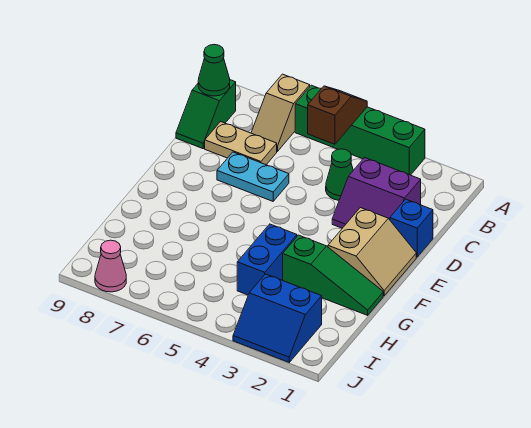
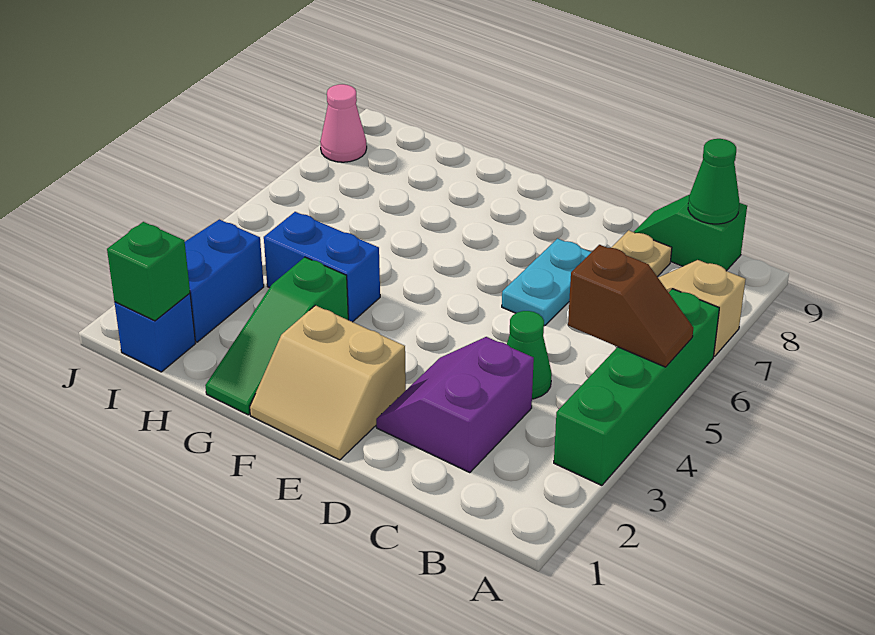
blue 1x1 brick [390,199,433,257] -> blue 1x1 brick moved to [114,293,196,372]
none -> green 1x1 brick [107,222,190,321]

